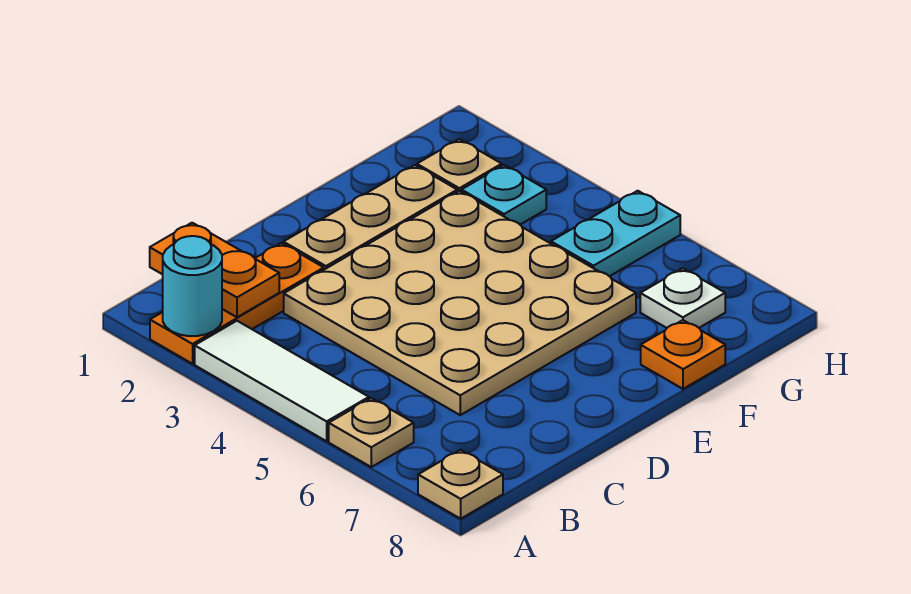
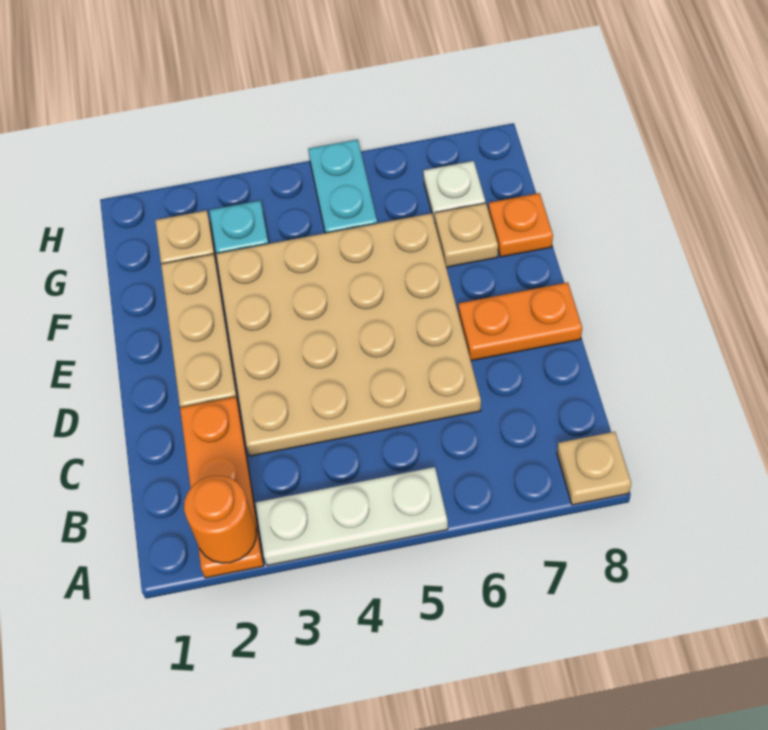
cyan 1x1 round brick [163,236,222,336] -> orange 1x1 round brick [184,476,256,563]
white 1x3 tile [195,321,369,441] -> white 1x3 plate [256,467,448,566]
tan 1x1 plate [329,398,414,467] -> tan 1x1 plate moved to [435,203,498,267]
orange 1x2 plate [150,223,279,317] -> orange 1x2 plate moved to [458,282,582,361]

